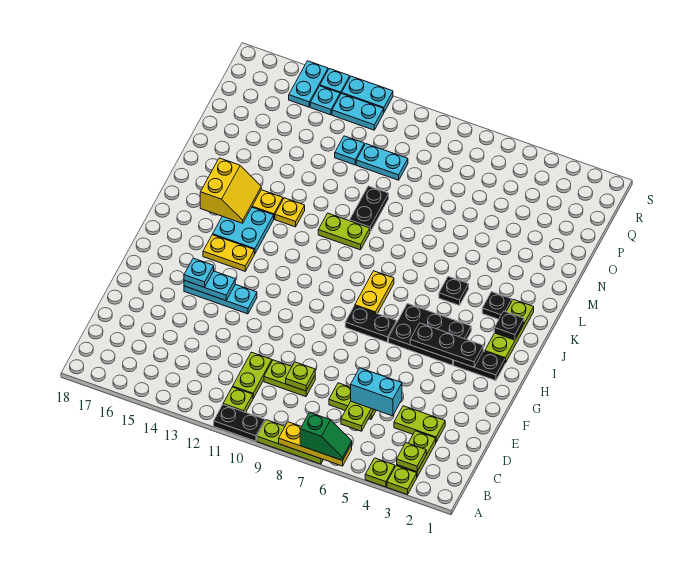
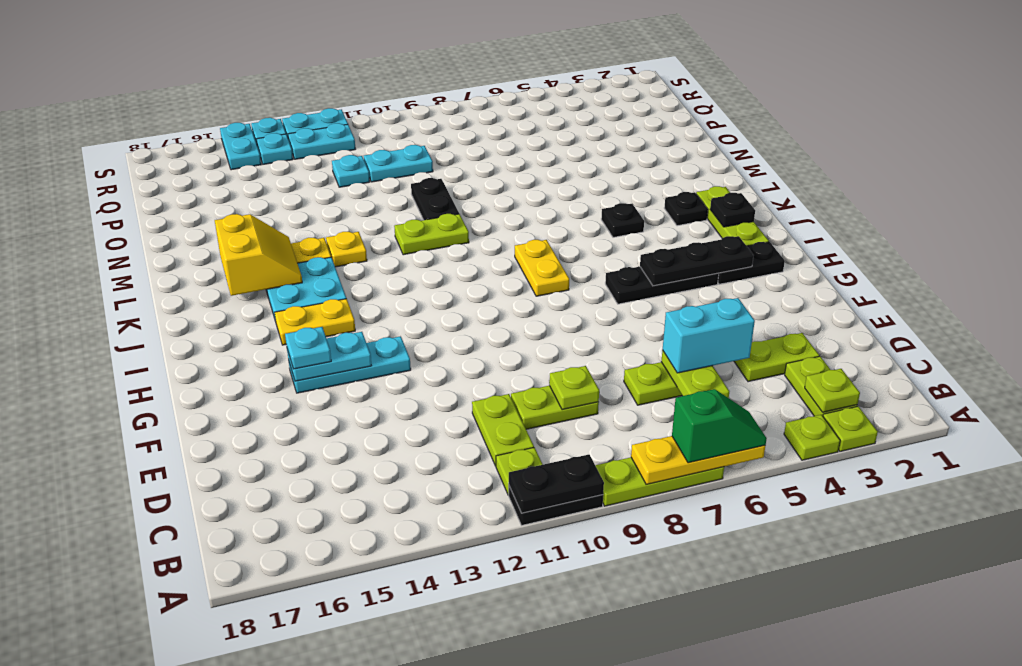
black 2x3 plate [389,304,471,365] -> black 1x3 plate [605,267,719,304]
black 1x2 plate [345,306,397,342] -> black 1x2 plate moved to [509,454,604,513]

